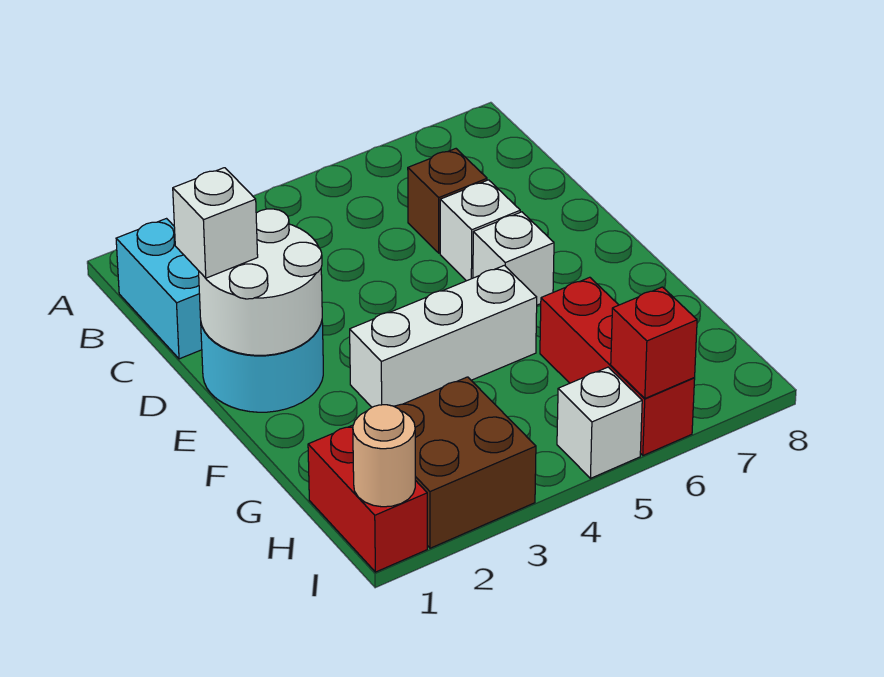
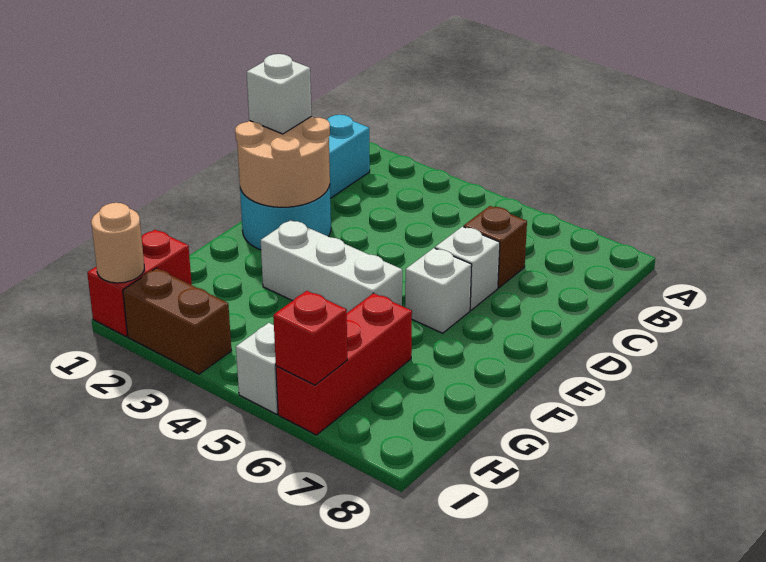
white 2x2 round brick [199,209,322,355] -> tan 2x2 round brick [235,117,330,207]
brown 2x2 brick [394,377,536,548] -> brown 1x2 brick [123,268,232,374]

